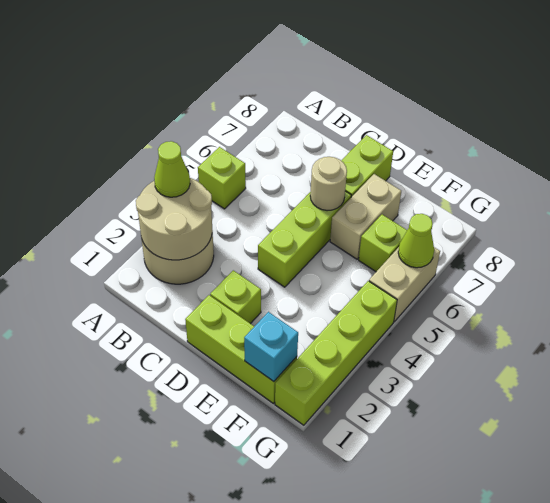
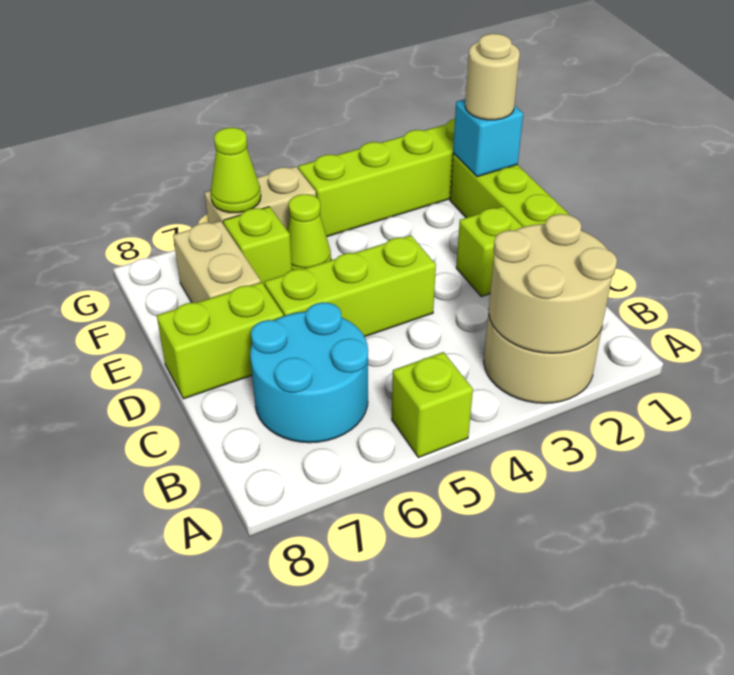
lime 1x1 cone [154,141,190,197] -> lime 1x1 cone moved to [287,194,331,270]
none -> cyan 2x2 round brick [250,302,368,443]
tan 1x1 round brick [310,157,347,211] -> tan 1x1 round brick moved to [465,34,520,120]
tan 1x2 brick [330,174,401,259] -> tan 1x2 brick turned to [173,221,261,303]

